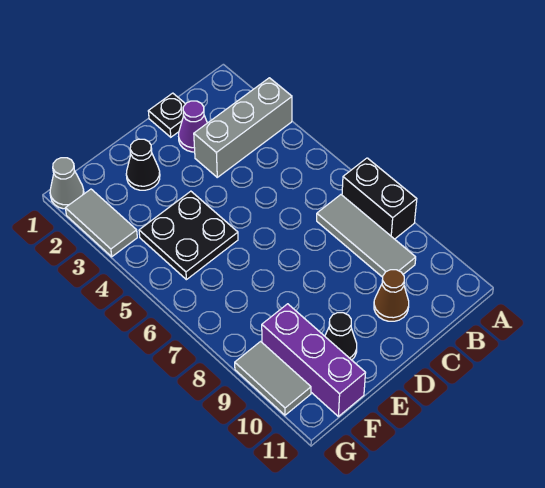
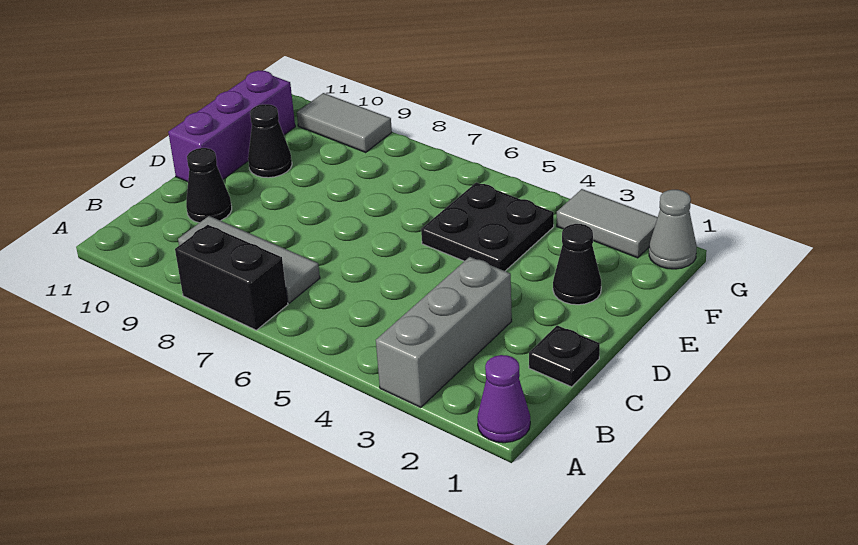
purple 1x1 cone [179,101,207,152] -> purple 1x1 cone moved to [477,355,530,443]
brown 1x1 cone [374,270,409,321] -> black 1x1 cone [186,148,232,223]
purple 1x3 brick [262,304,365,416] -> purple 1x3 brick turned to [168,71,295,182]

